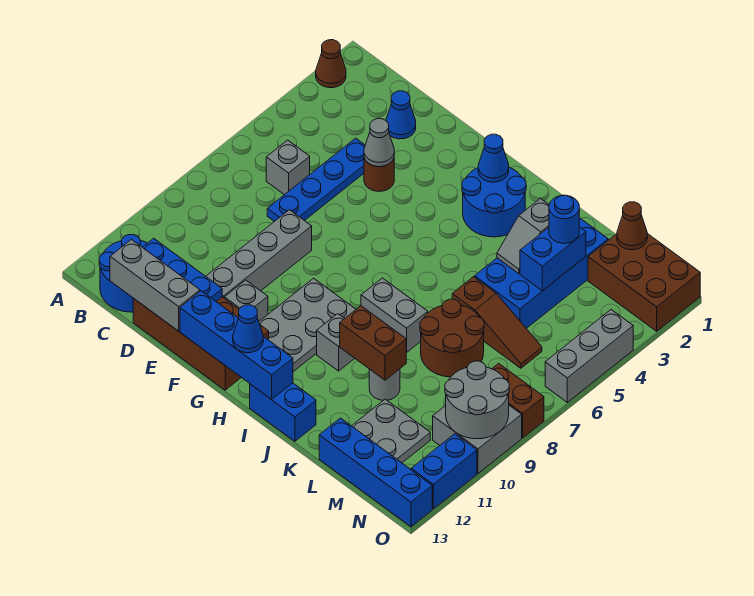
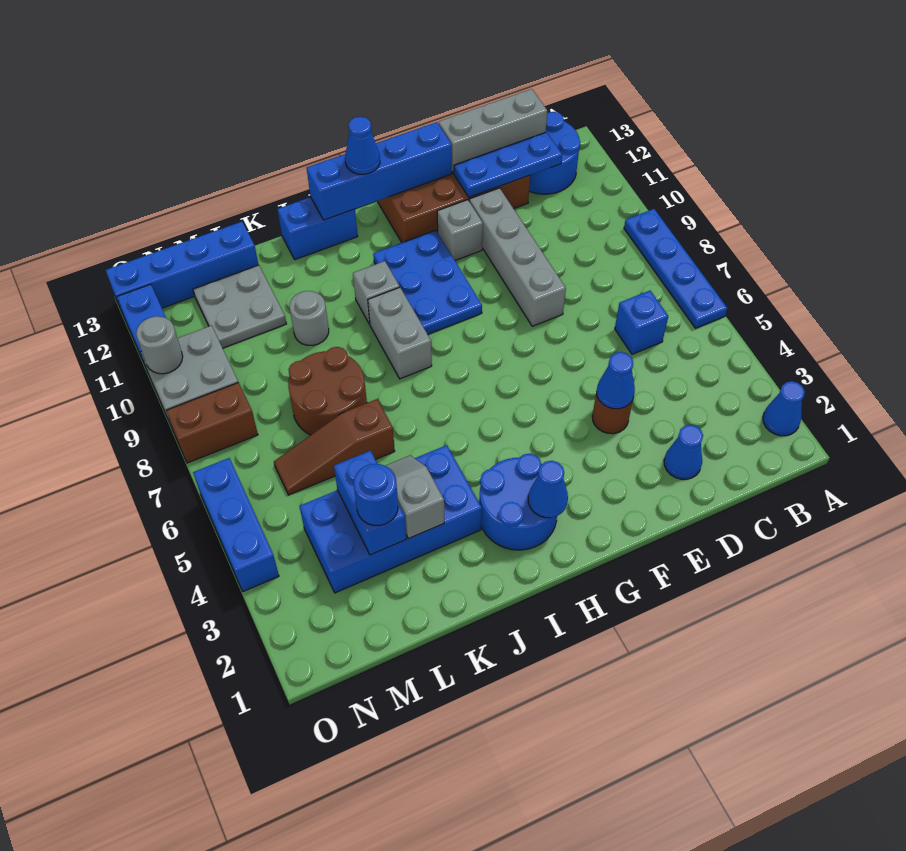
brown 1x1 cone [316,40,346,88] -> blue 1x1 cone [763,381,805,436]
grey 1x1 brick [266,140,310,195] -> blue 1x1 brick [615,291,668,354]
blue 1x4 plate [267,138,365,222] -> blue 1x4 plate moved to [624,209,727,328]
grey 1x1 cone [364,119,394,167] -> blue 1x1 cone [597,352,635,409]
grey 2x3 plate [259,278,356,372] -> blue 2x3 plate [373,230,482,334]
grey 1x2 brick [361,278,428,352] -> grey 1x2 brick turned to [368,287,432,379]
brown 1x2 brick [340,306,407,380] -> none
blue 2x4 brick [475,218,608,328] -> blue 2x4 brick turned to [300,445,482,593]
brown 2x3 brick [588,234,700,331] -> none
brown 1x1 cone [617,202,647,250] -> none
grey 2x2 round brick [445,361,509,439] -> grey 1x1 round brick [136,316,183,374]
grey 1x3 brick [545,310,633,402] -> blue 1x3 brick [193,458,279,591]

